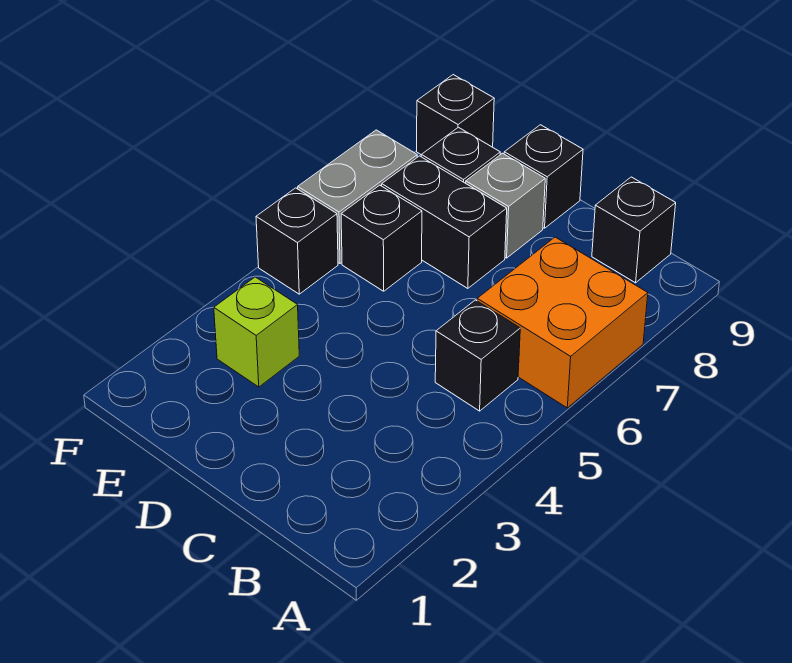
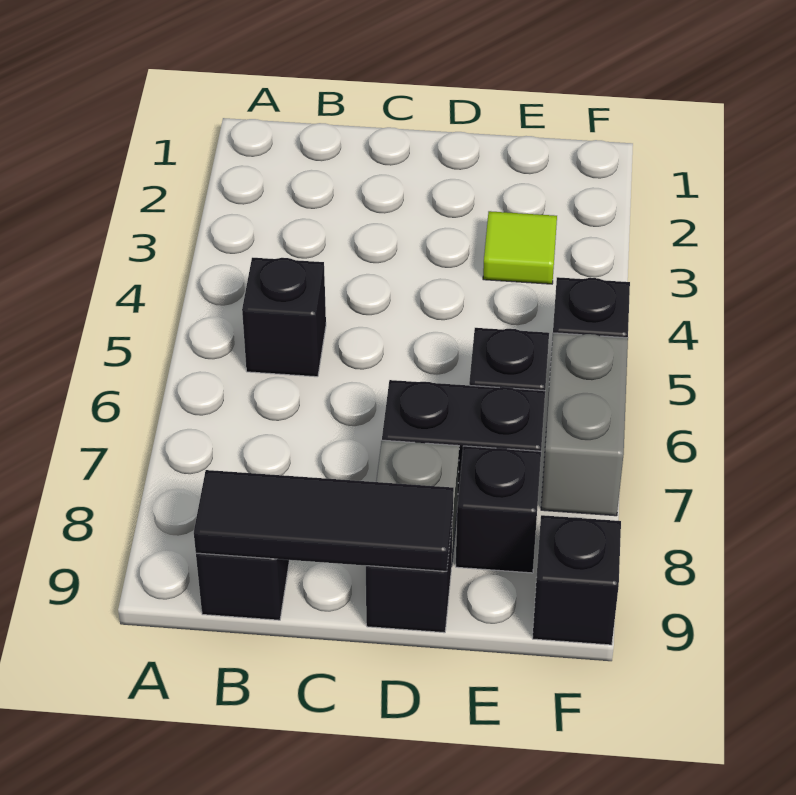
orange 2x2 brick [477,237,648,408] -> none
none -> black 1x3 tile [194,470,454,571]
lime 1x1 brick [214,277,299,387] -> lime 1x1 tile [483,211,557,284]

